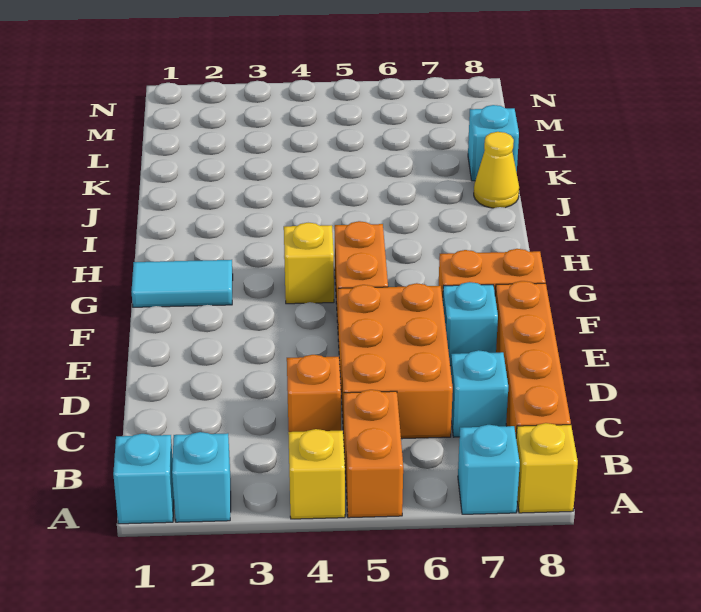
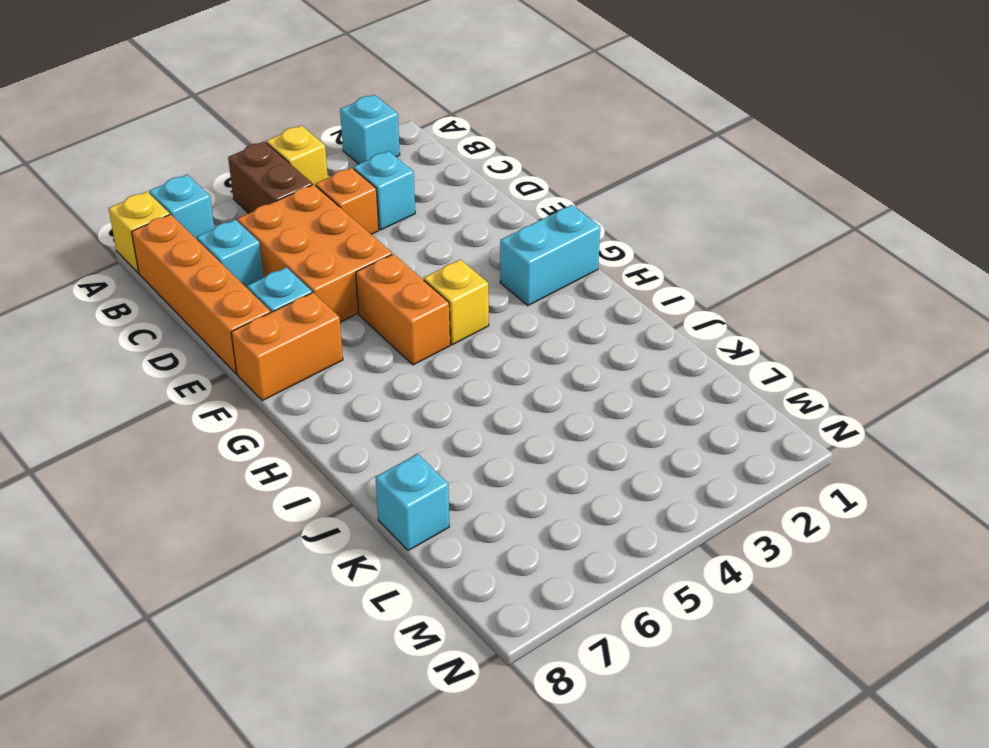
cyan 1x1 brick [113,434,174,524] -> cyan 1x1 brick moved to [353,151,415,230]
orange 1x2 brick [344,390,403,518] -> brown 1x2 brick [228,141,313,213]
cyan 1x2 tile [131,260,233,307] -> cyan 1x2 brick [500,205,600,306]
yellow 1x1 cone [474,132,519,208] -> none

